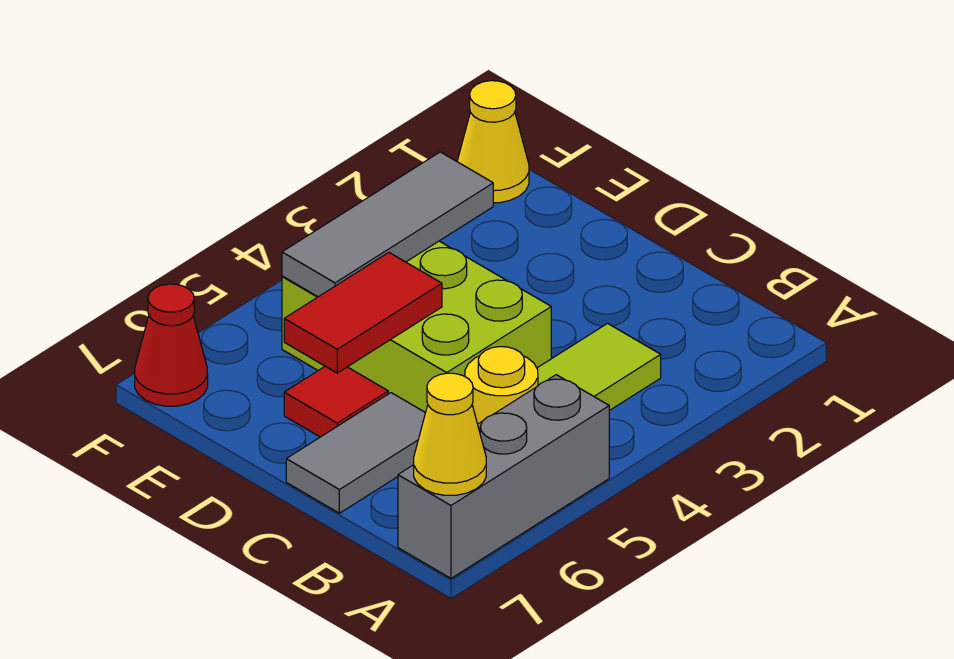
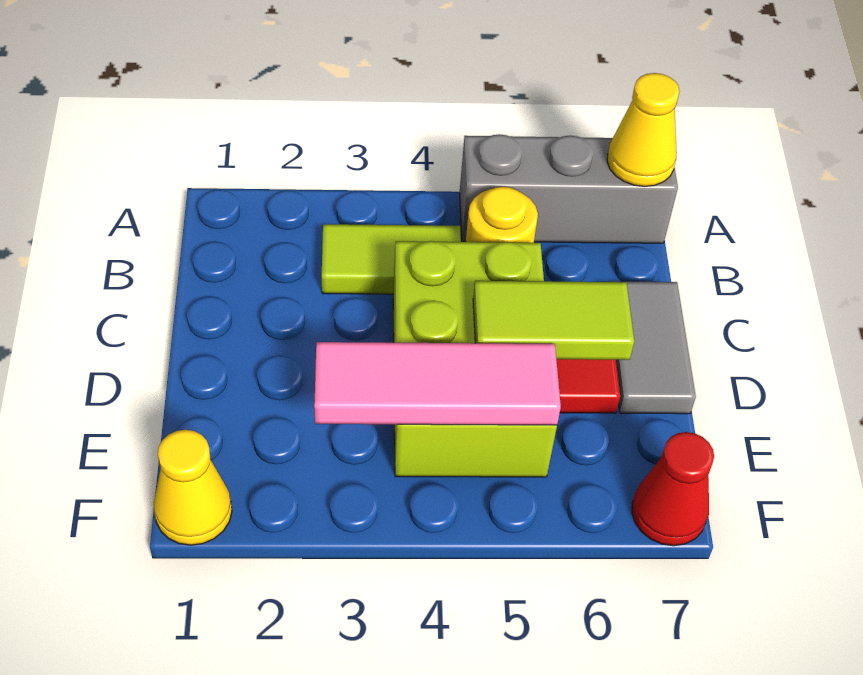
grey 1x2 tile [286,393,425,513] -> grey 1x2 tile turned to [610,281,696,414]
red 1x2 tile [284,252,442,373] -> lime 1x2 tile [473,281,634,360]
grey 1x3 tile [282,152,493,297] -> pink 1x3 tile [314,342,561,425]

